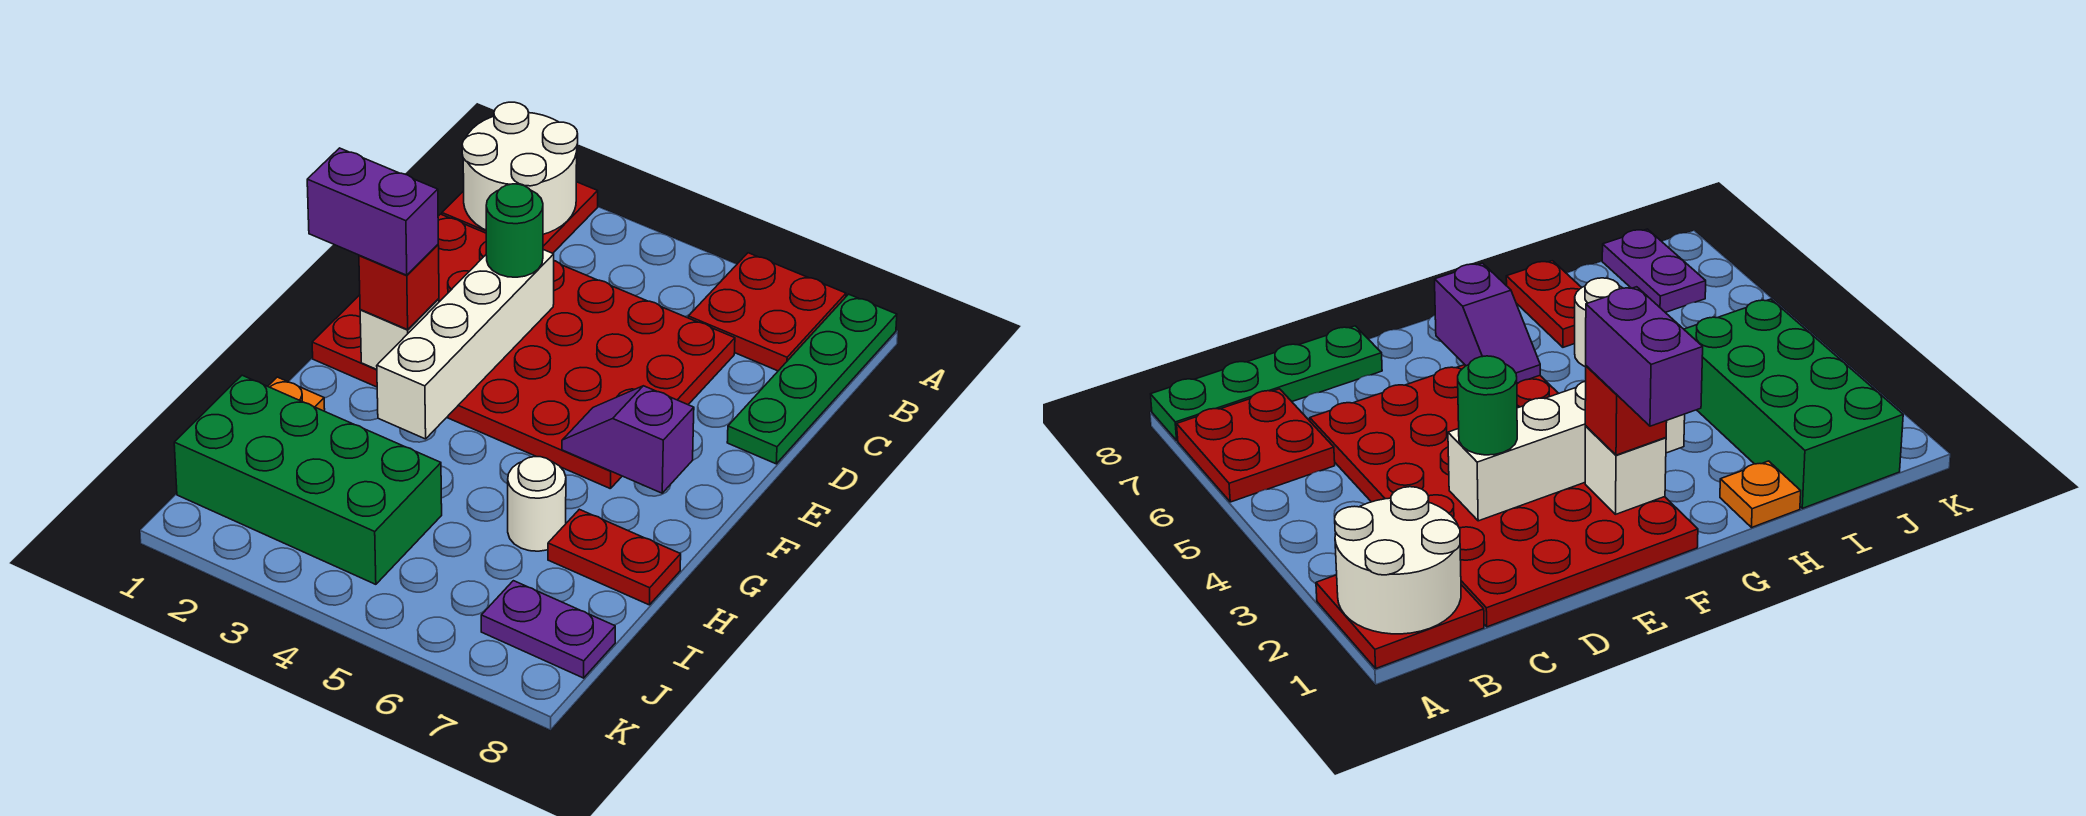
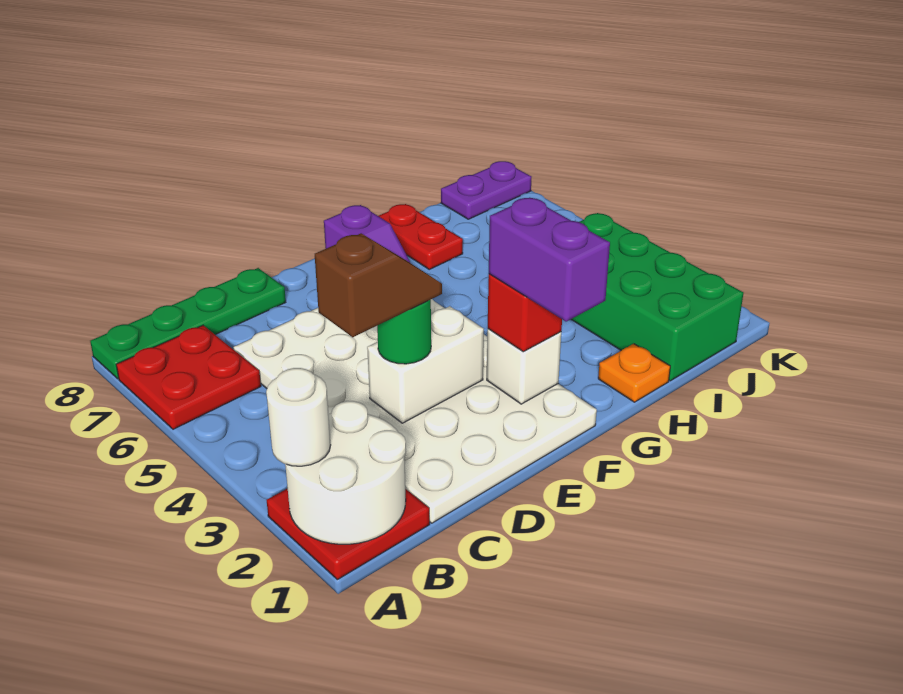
red 4x6 plate [312,214,735,489] -> white 4x6 plate [233,299,597,523]
none -> brown 1x2 slope [315,234,442,337]
white 1x4 brick [377,250,554,439] -> white 1x2 brick [367,306,484,423]
white 1x1 round brick [508,457,566,551] -> white 1x1 round brick moved to [266,368,331,466]
purple 1x2 plate [481,581,615,678] -> purple 1x2 plate turned to [441,161,531,219]

